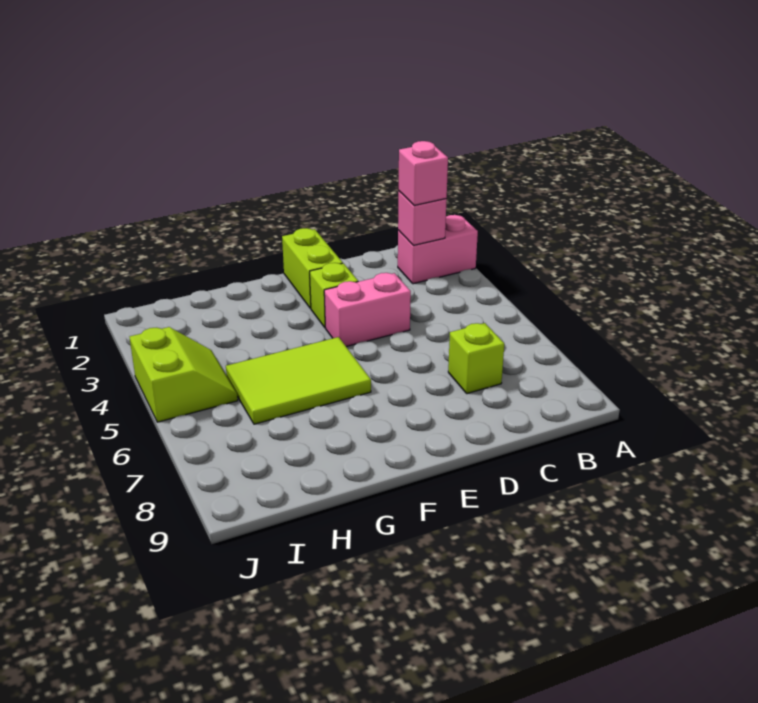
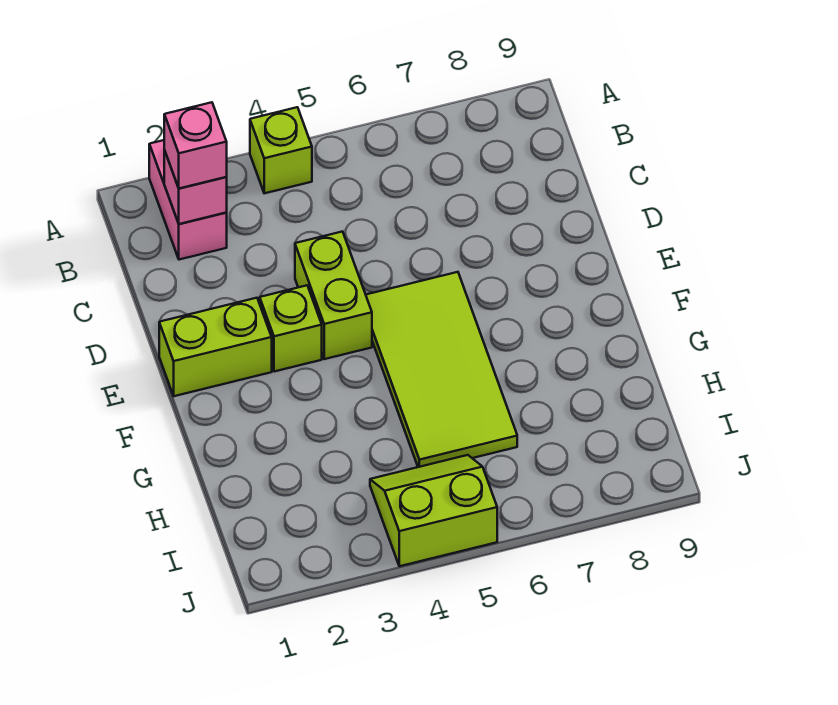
lime 1x1 brick [448,323,504,394] -> lime 1x1 brick moved to [250,107,312,193]
pink 1x2 brick [324,273,411,347] -> lime 1x2 brick [295,232,372,359]
lime 2x3 tile [226,337,371,424] -> lime 2x4 tile [366,272,517,467]

